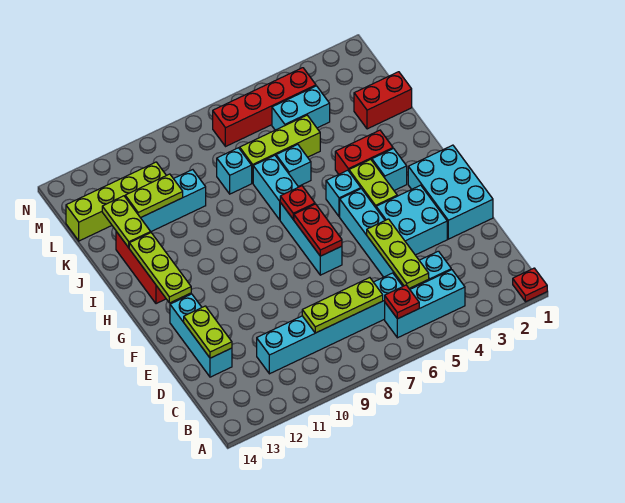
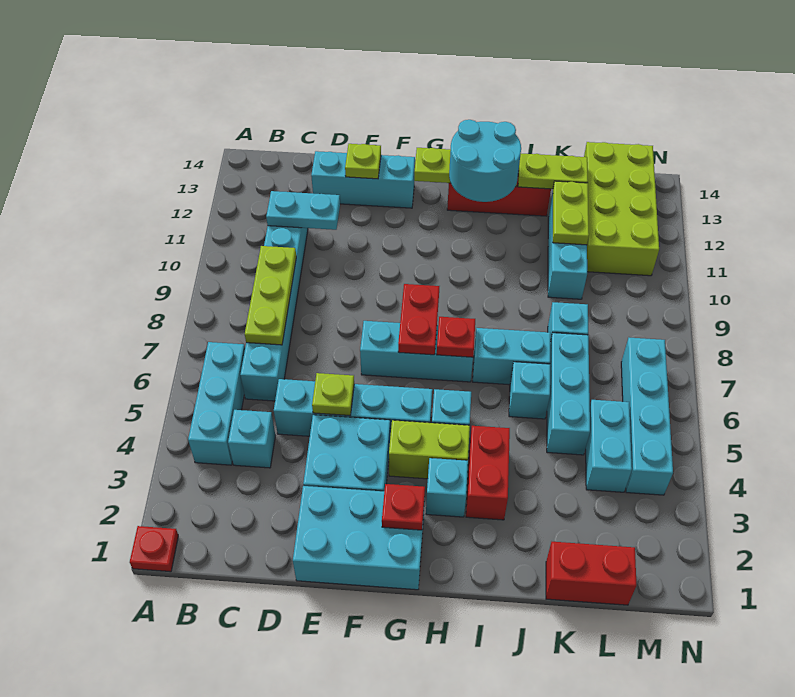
red 1x1 plate [385,285,419,319] -> red 1x1 plate moved to [382,484,425,530]
lime 1x3 plate [367,219,429,288] -> lime 1x1 plate [312,373,354,416]
none -> cyan 1x2 plate [266,191,340,230]
lime 1x2 plate [184,306,232,358] -> lime 1x1 plate [345,144,381,179]
red 1x2 plate [294,204,342,256] -> red 1x2 plate turned to [398,284,439,355]
none -> cyan 2x2 round brick [449,120,521,202]
red 1x2 brick [354,72,412,129] -> red 1x2 brick turned to [546,542,637,605]
lime 1x3 brick [240,115,320,183] -> cyan 1x3 brick [547,333,590,455]
lime 1x4 brick [66,162,166,241] -> lime 2x4 brick [584,142,659,276]
red 1x4 brick [213,68,316,147] -> cyan 1x4 brick [621,338,673,495]

